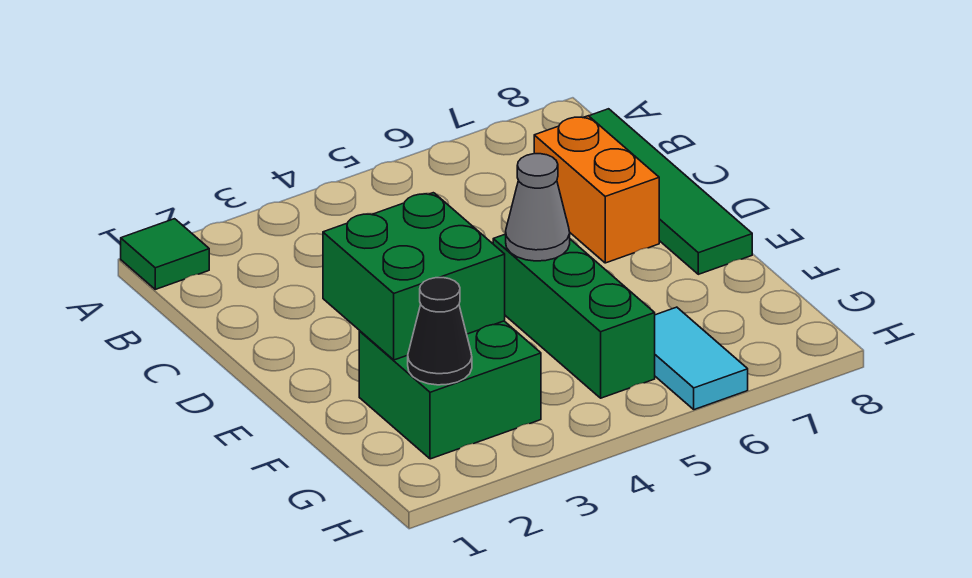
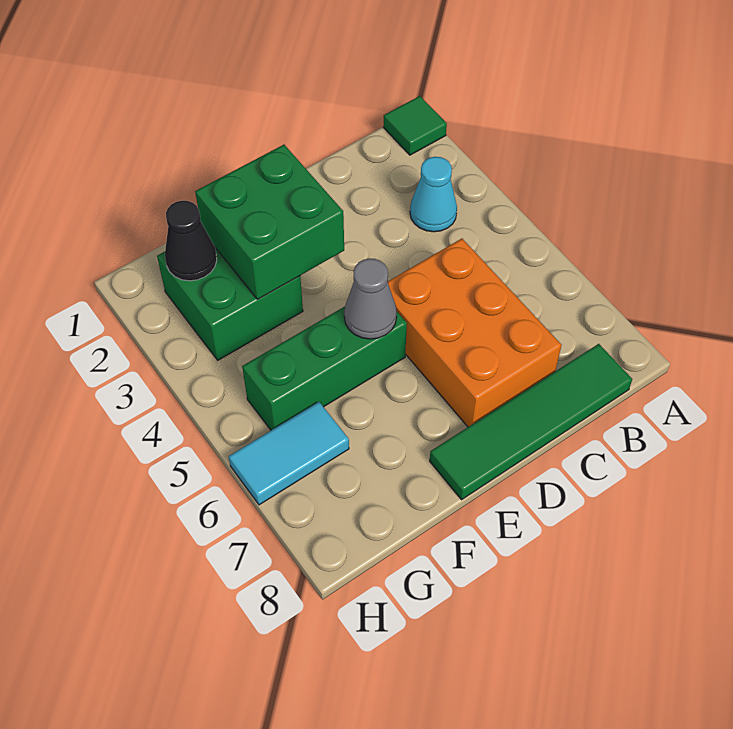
none -> cyan 1x1 cone [410,157,457,232]
orange 1x2 brick [534,116,659,263] -> orange 2x3 brick [388,239,561,427]

